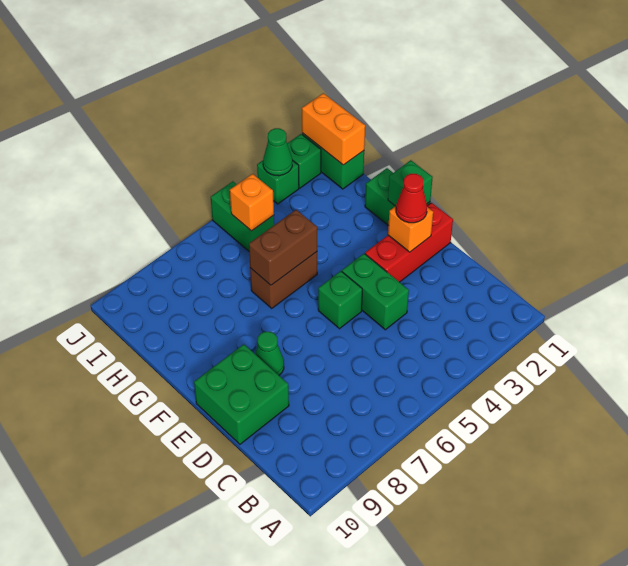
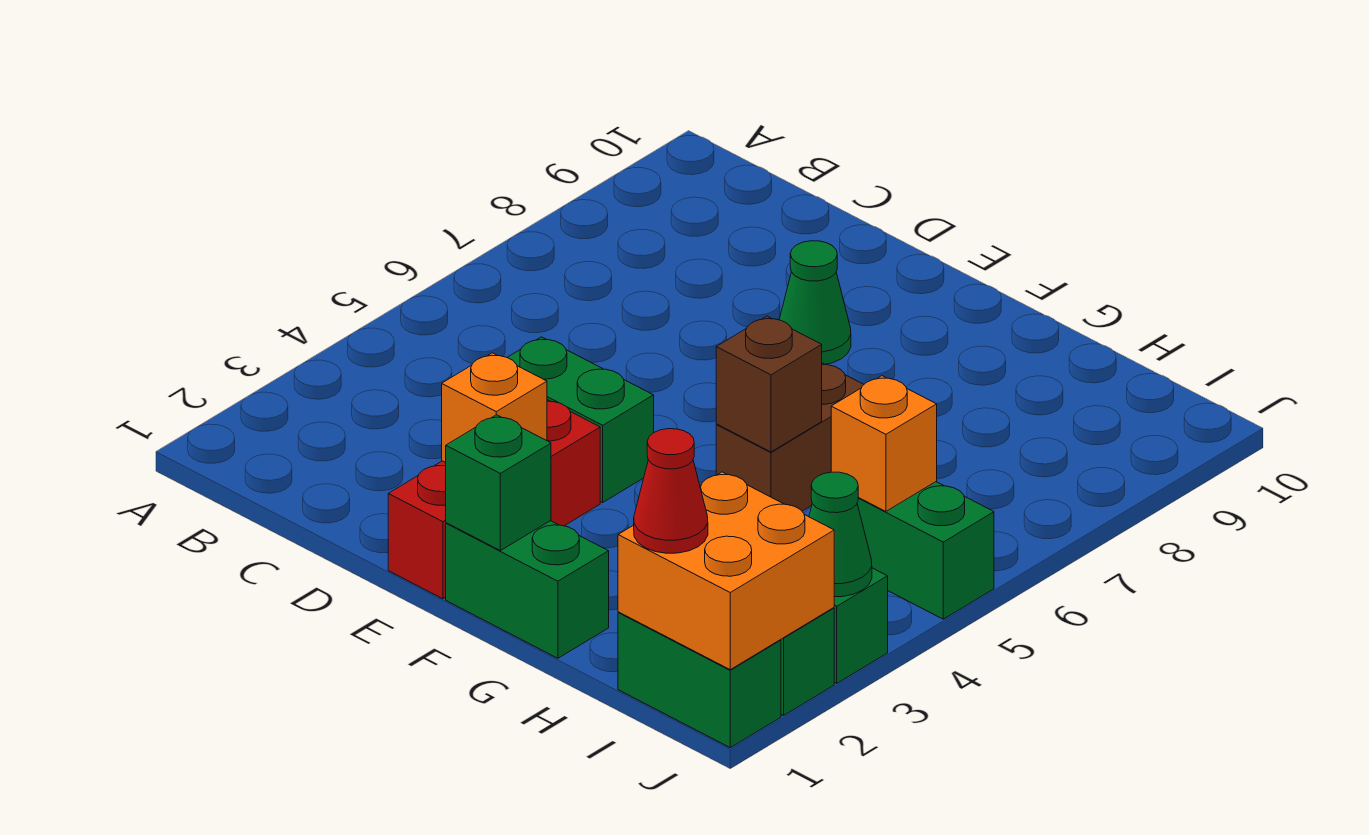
green 2x2 brick [194,344,289,444] -> none
red 1x1 cone [396,174,427,223] -> red 1x1 cone moved to [634,429,708,553]
green 1x1 brick [318,271,362,329] -> none
brown 1x2 brick [249,210,317,285] -> brown 1x1 brick [716,316,822,452]
orange 1x2 brick [302,93,365,165] -> orange 2x2 brick [618,472,834,670]

